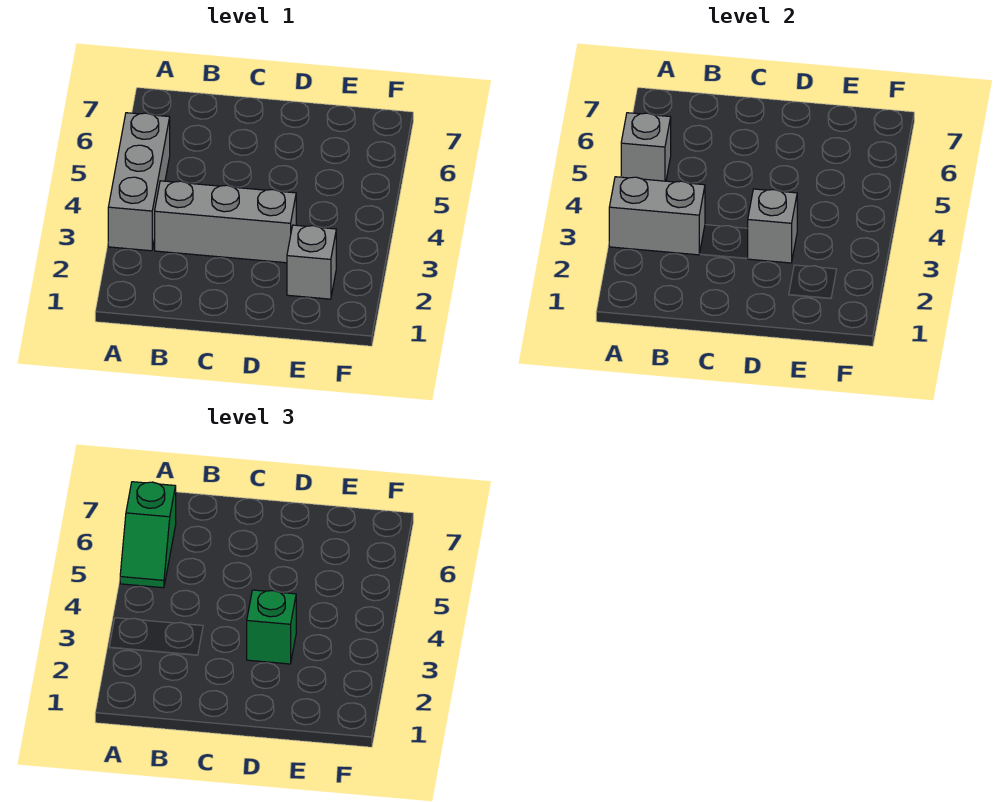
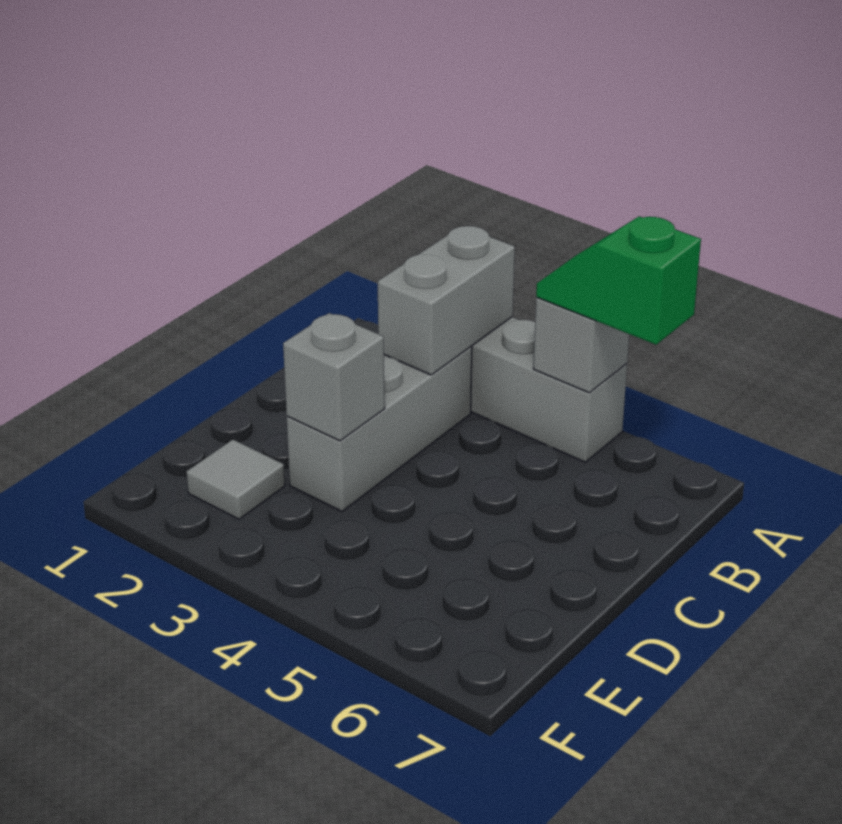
green 1x1 brick [247,590,296,664] -> none
grey 1x1 brick [287,225,336,299] -> grey 1x1 tile [186,440,285,519]

